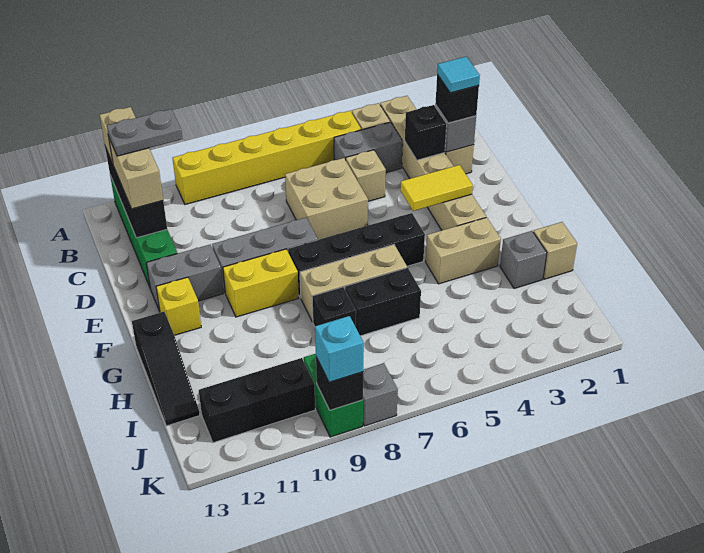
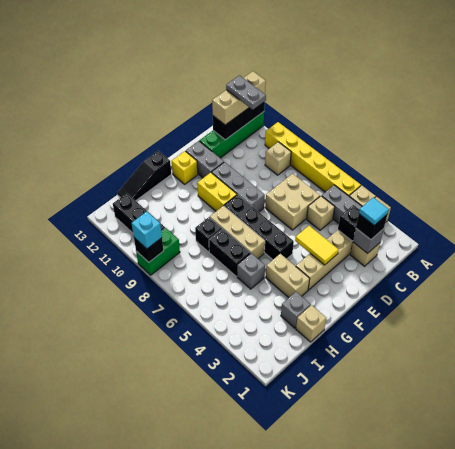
none -> tan 1x1 brick [265,142,291,175]
grey 1x1 brick [363,363,398,426] -> grey 1x1 brick moved to [237,253,265,289]

